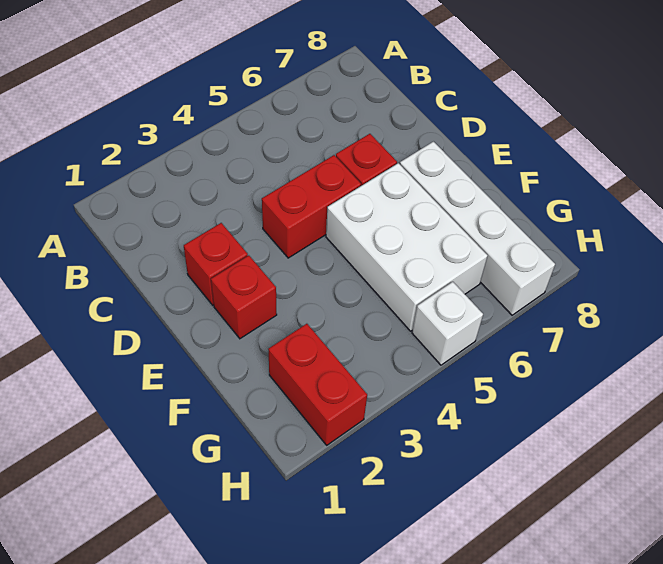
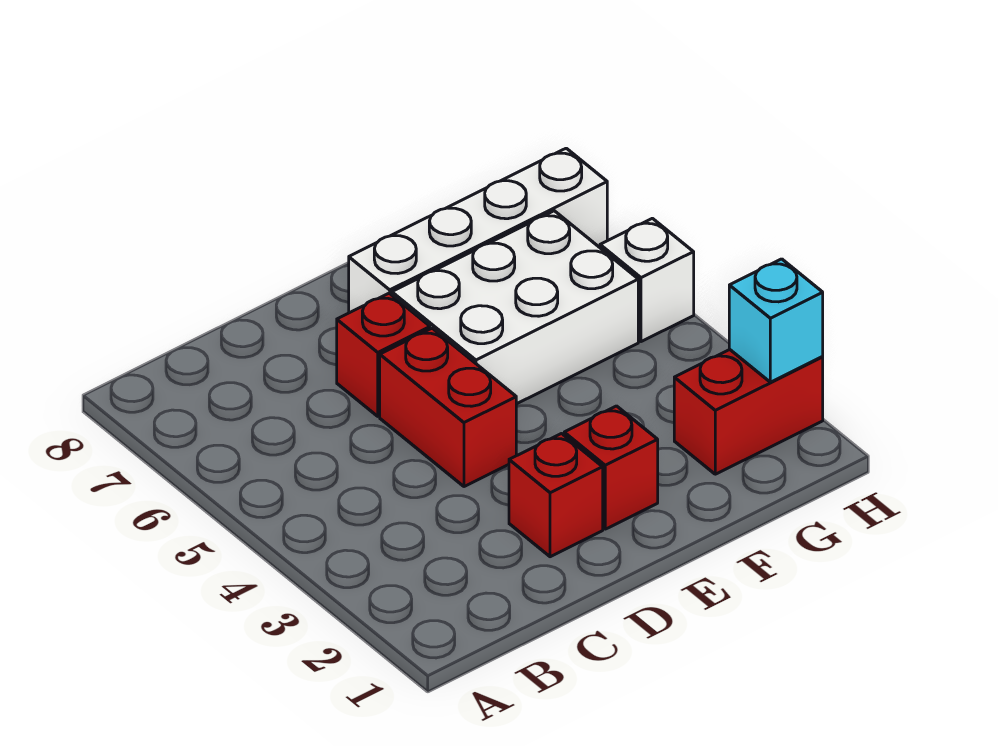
none -> cyan 1x1 brick [729,259,823,382]

